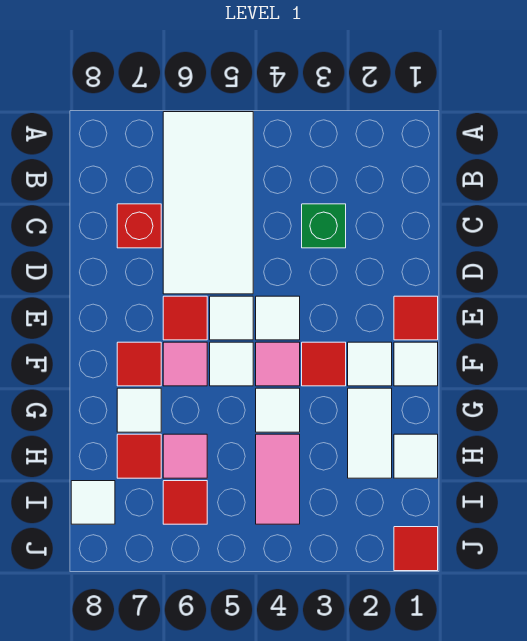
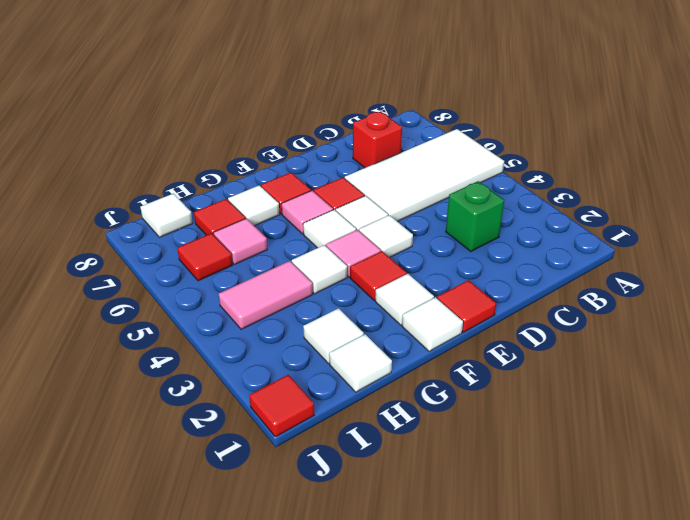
white 1x2 tile [348,388,392,478] -> white 1x1 tile [303,308,364,364]

